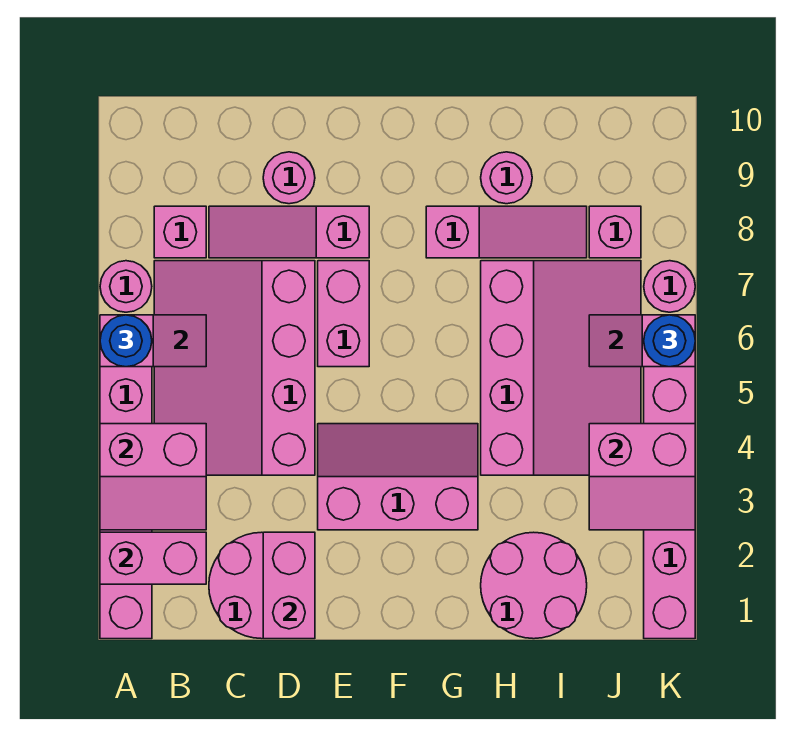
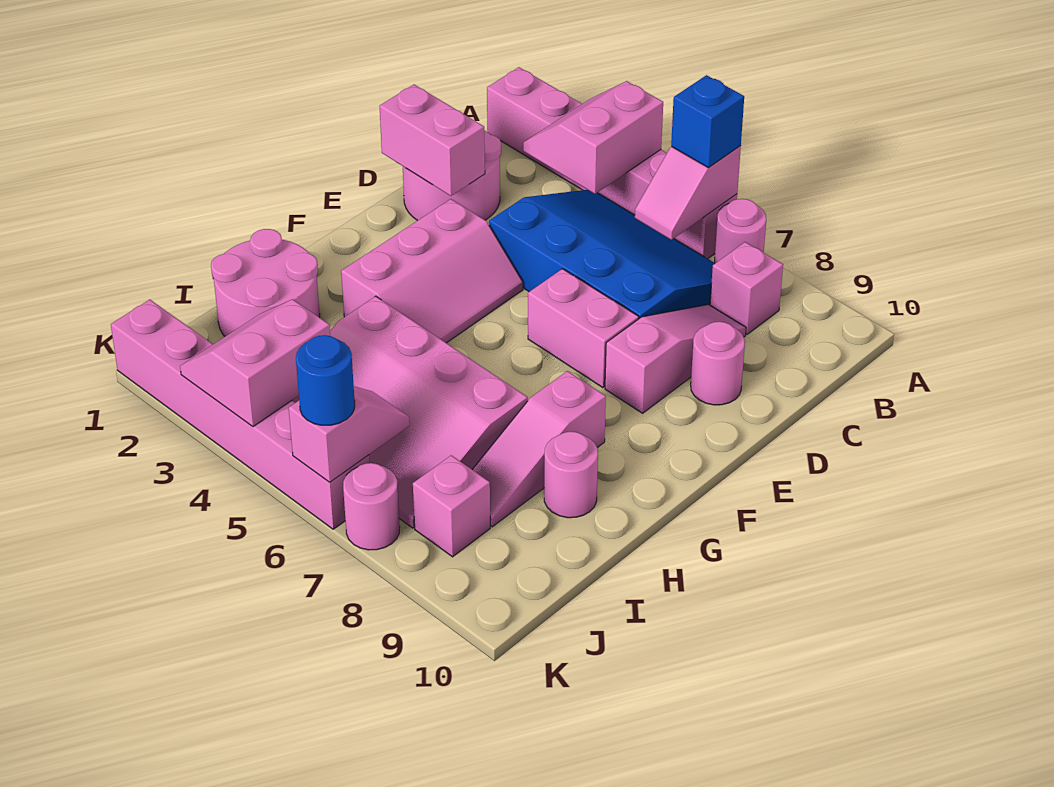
pink 1x2 brick [100,532,206,584] -> none
blue 1x1 round brick [100,315,152,367] -> blue 1x1 brick [671,75,744,168]
pink 3x4 slope [154,261,315,475] -> blue 3x4 slope [489,190,715,318]

